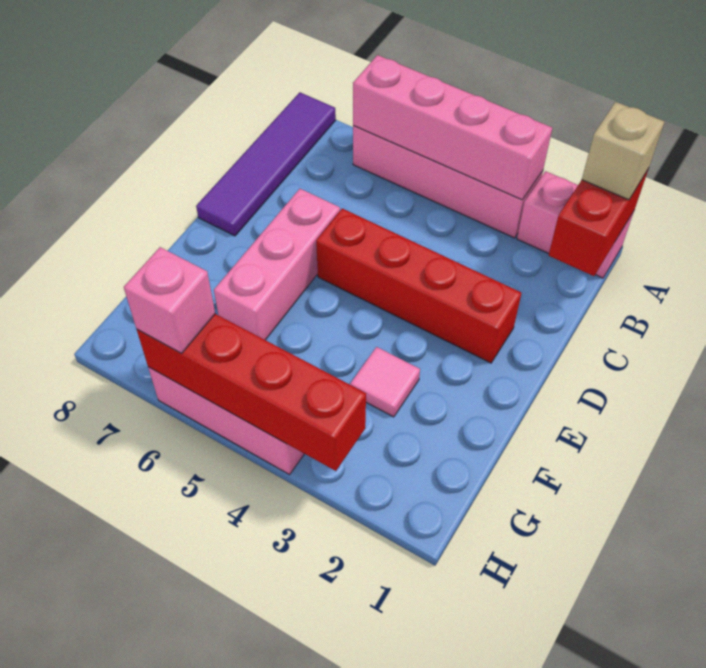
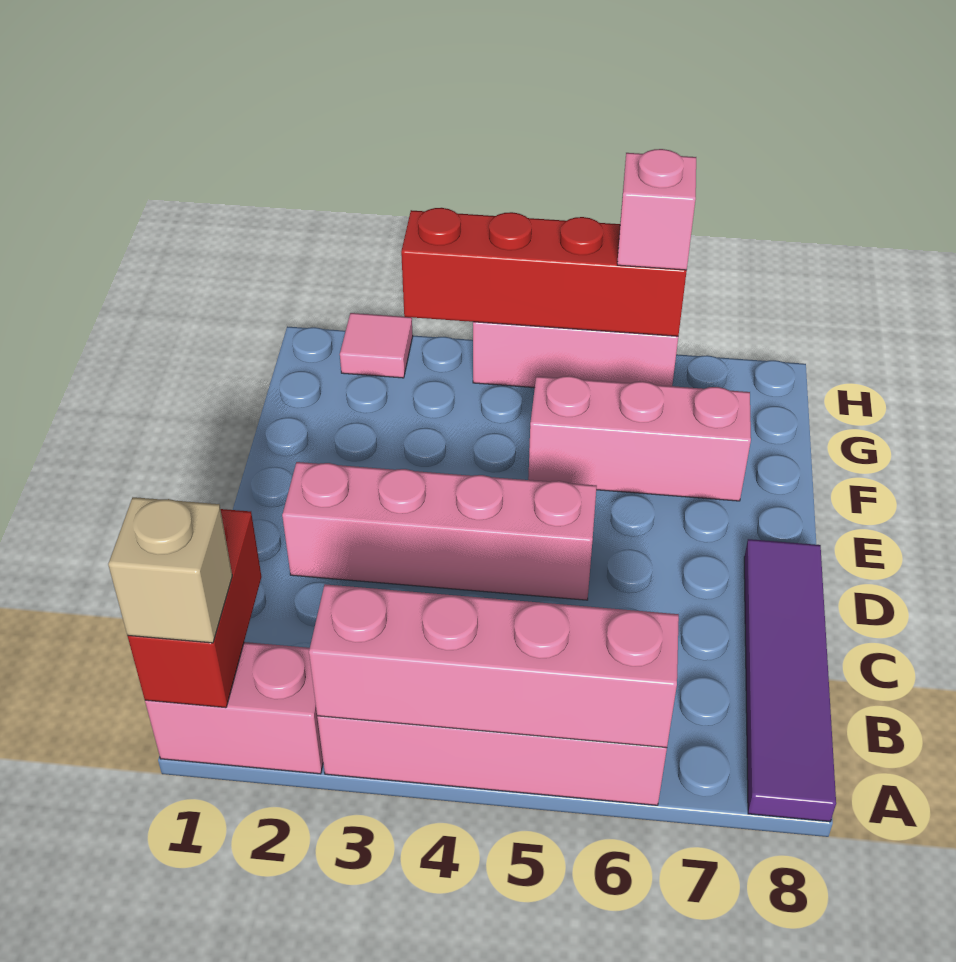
red 1x4 brick [316,208,521,363] -> pink 1x4 brick [282,462,597,600]
pink 1x3 brick [214,189,340,340] -> pink 1x3 brick turned to [528,376,751,501]
pink 1x1 tile [350,347,420,417] -> pink 1x1 tile moved to [340,313,413,378]

